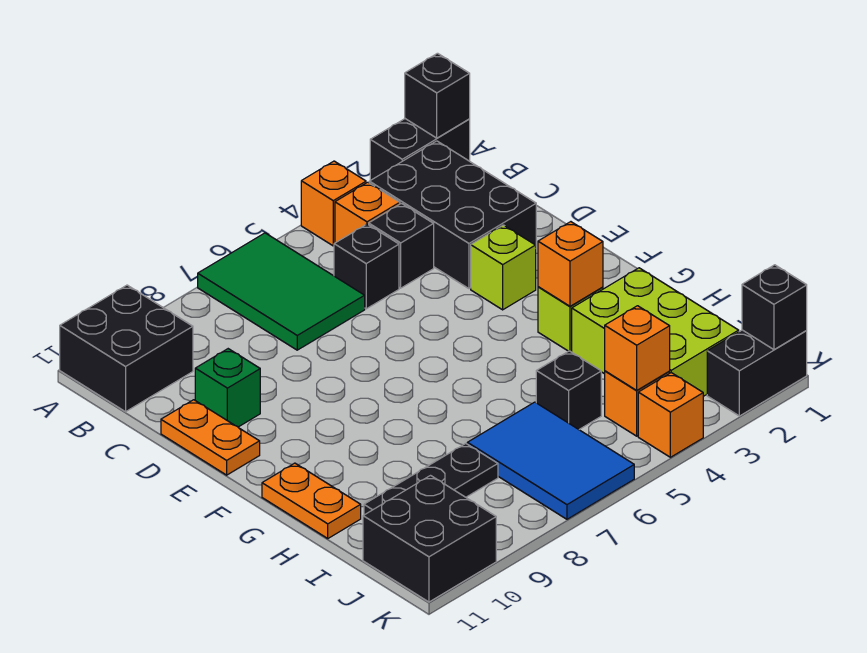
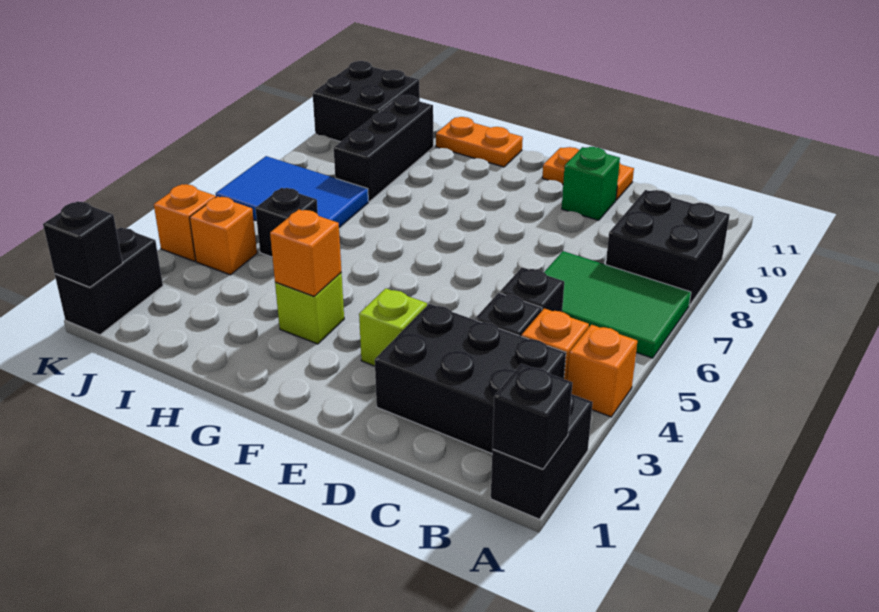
black 2x2 brick [60,285,193,412] -> black 2x2 brick moved to [606,190,730,306]
lime 2x3 brick [572,268,739,396] -> none
black 1x3 plate [364,444,498,515] -> black 1x3 brick [334,95,433,202]
orange 1x1 brick [605,306,670,391] -> none

